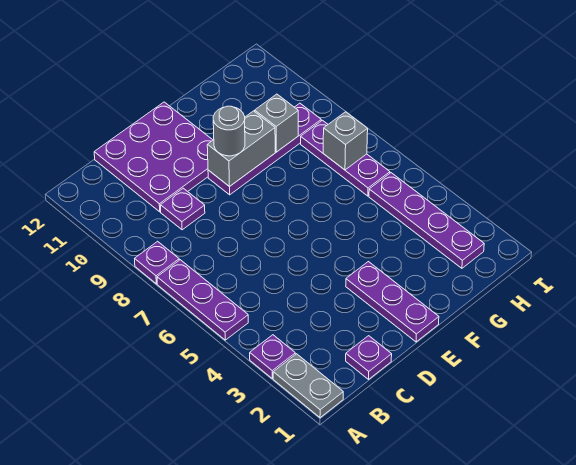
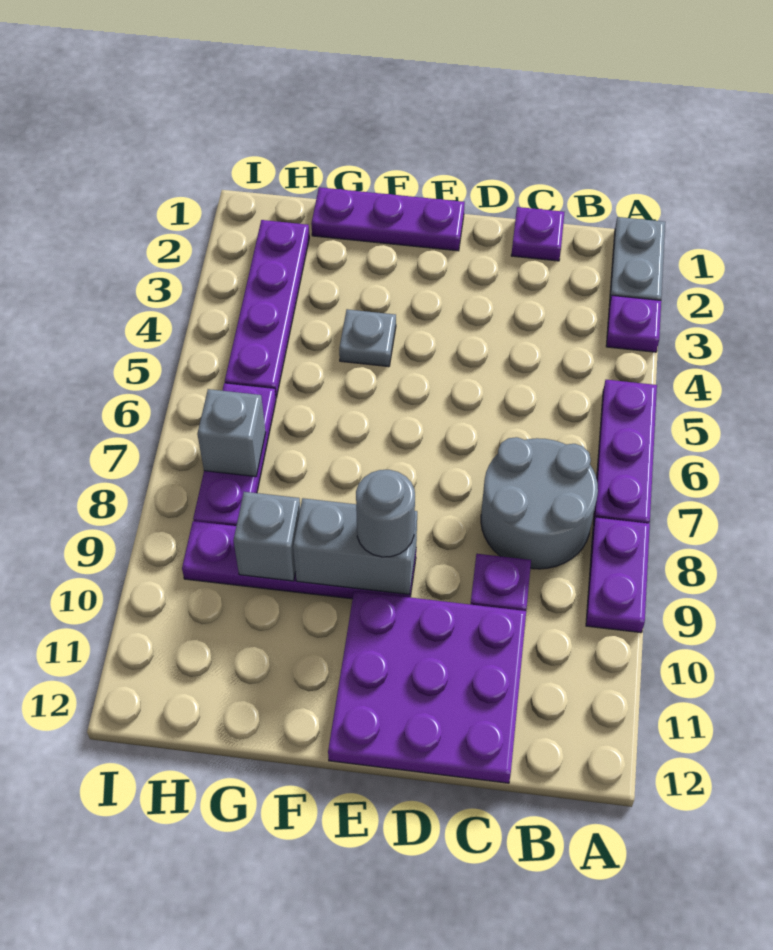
purple 1x1 plate [135,241,179,284] -> purple 1x2 plate [586,517,650,633]
none -> grey 2x2 round brick [481,437,598,569]
purple 1x3 plate [346,262,439,342] -> purple 1x3 plate turned to [311,187,465,251]
none -> grey 1x1 plate [339,309,396,367]

